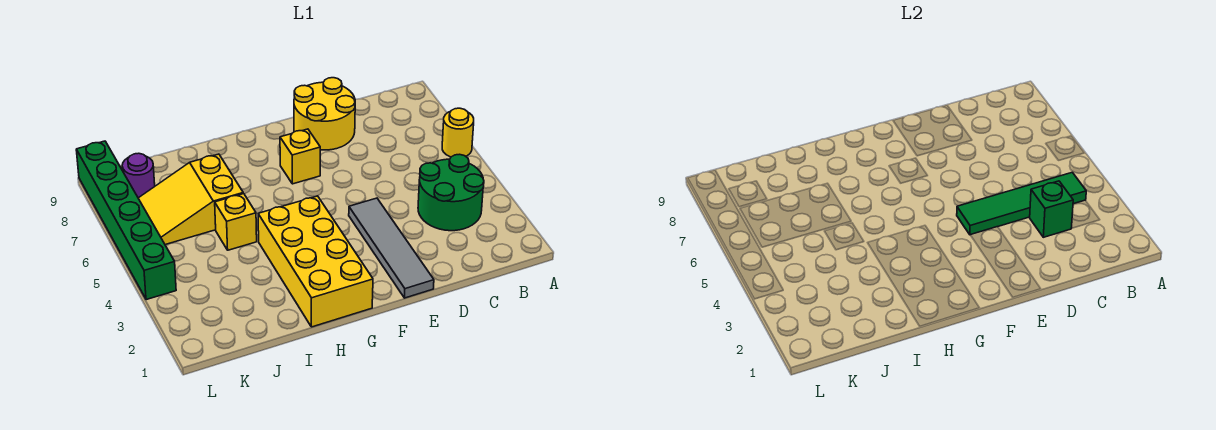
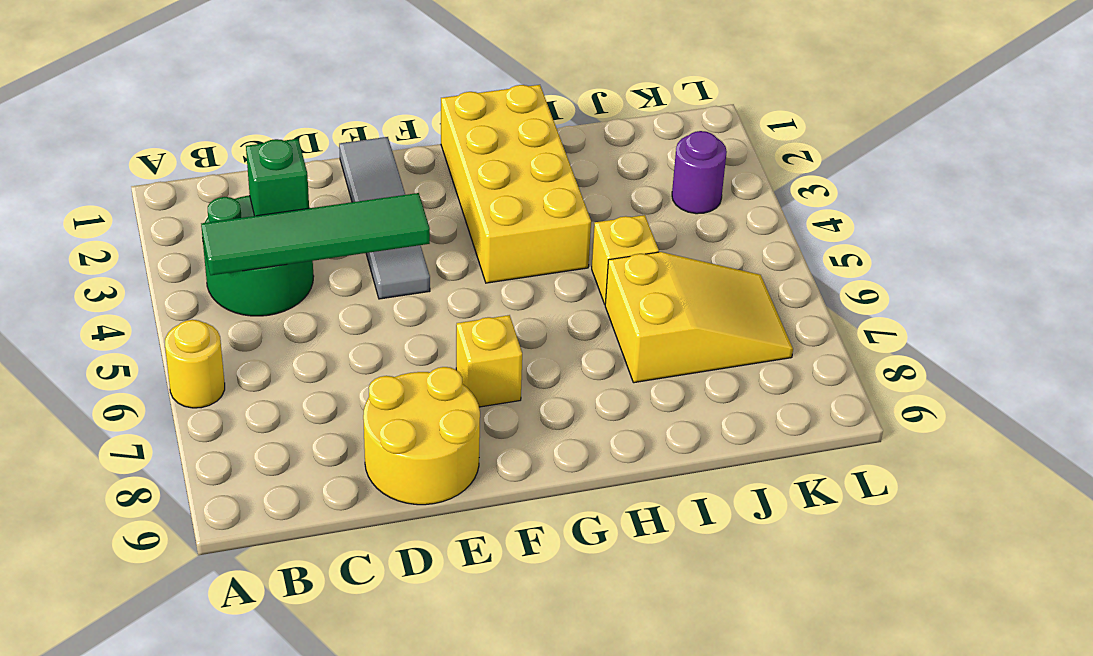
purple 1x1 round brick [122,153,155,198] -> purple 1x1 round brick moved to [672,131,727,214]
green 1x6 brick [76,141,176,300] -> none

